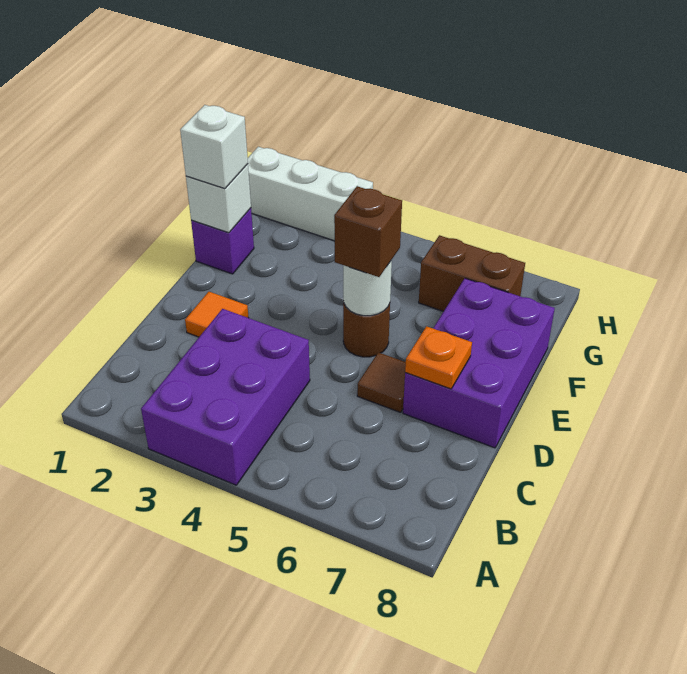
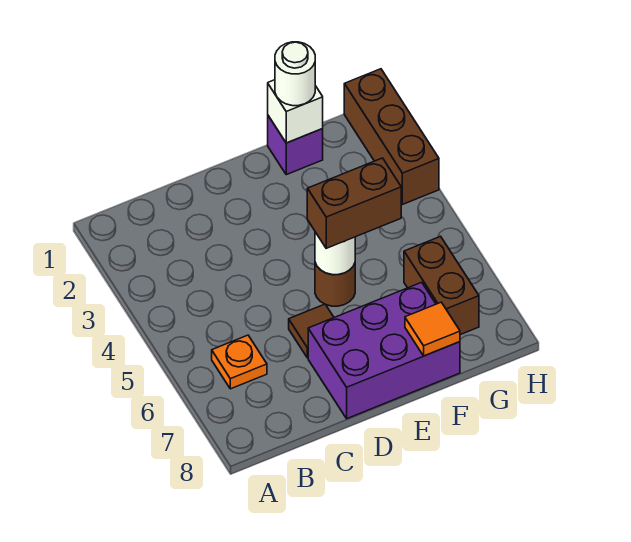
purple 2x3 brick [141,309,310,485] -> none
orange 1x1 tile [185,292,248,337] -> orange 1x1 tile moved to [405,302,460,356]
orange 1x1 plate [405,326,472,389] -> orange 1x1 plate moved to [212,335,267,389]
brown 1x1 brick [334,186,402,277] -> brown 1x2 brick [307,158,401,248]
white 1x1 brick [180,105,248,189] -> white 1x1 round brick [275,42,315,106]
white 1x3 brick [248,147,373,241] -> brown 1x3 brick [344,69,439,204]

